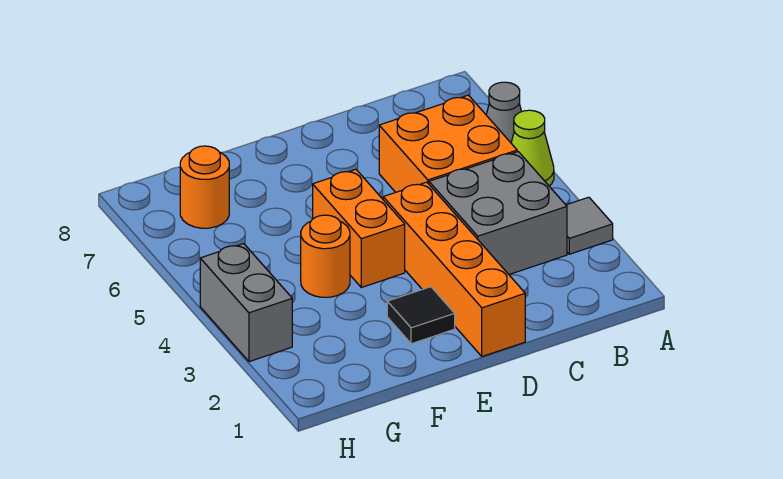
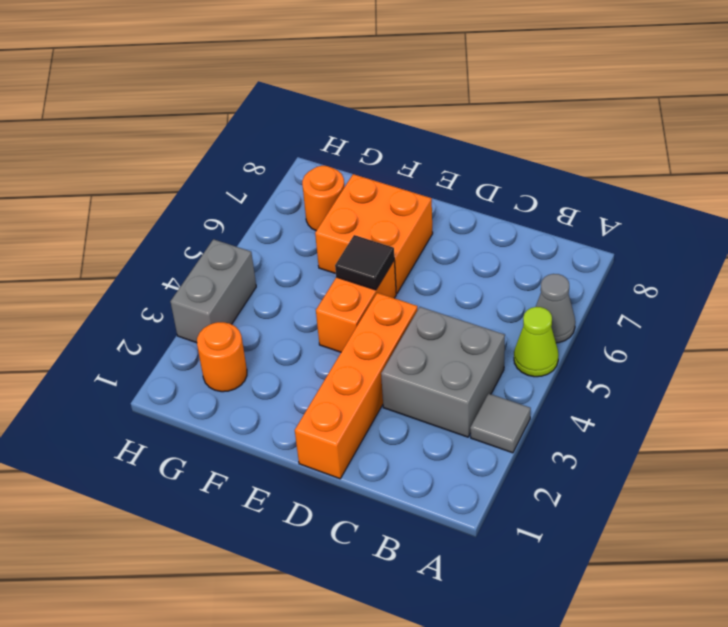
orange 2x2 brick [379,95,517,192] -> orange 2x2 brick moved to [315,174,433,293]
black 1x1 tile [387,287,455,344] -> black 1x1 tile moved to [335,235,394,290]
orange 1x1 round brick [301,215,350,297] -> orange 1x1 round brick moved to [197,322,247,392]

